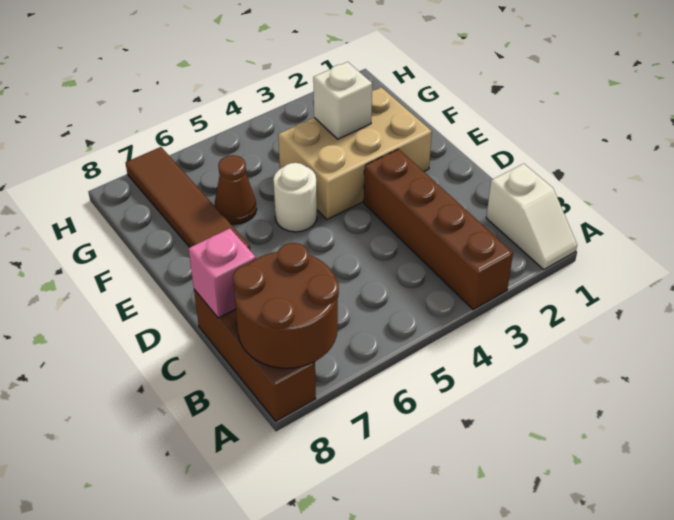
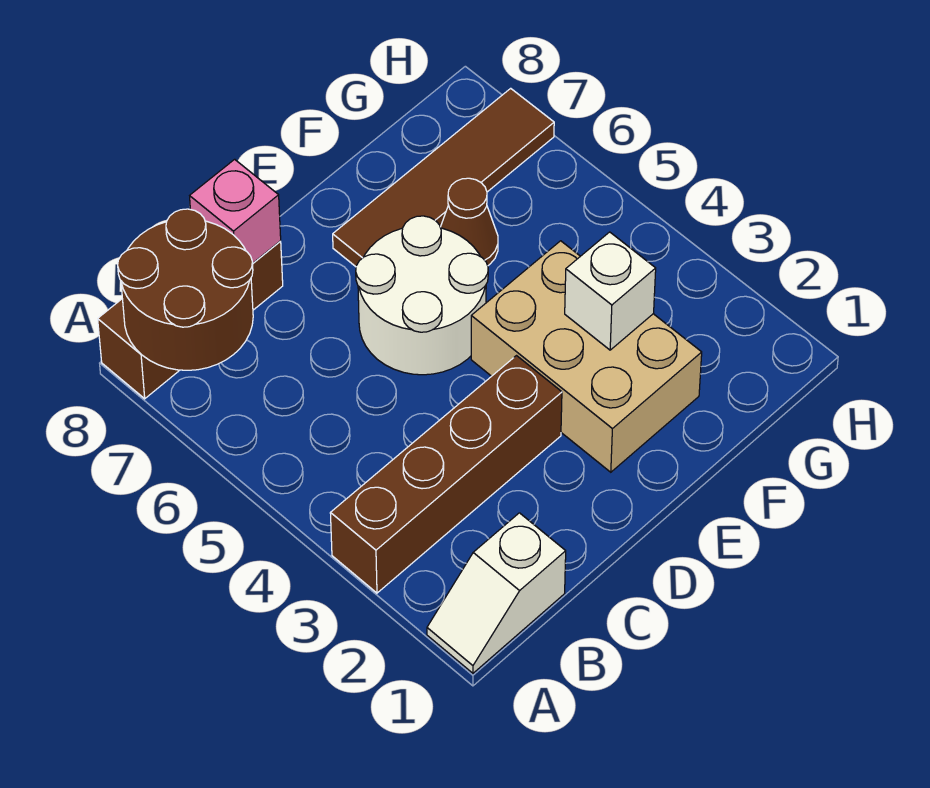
white 1x1 round brick [273,163,317,232] -> white 2x2 round brick [356,216,488,375]

